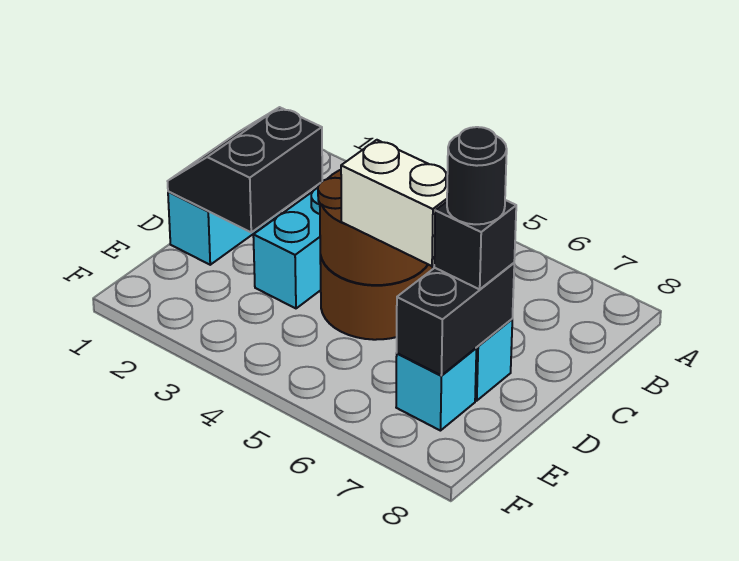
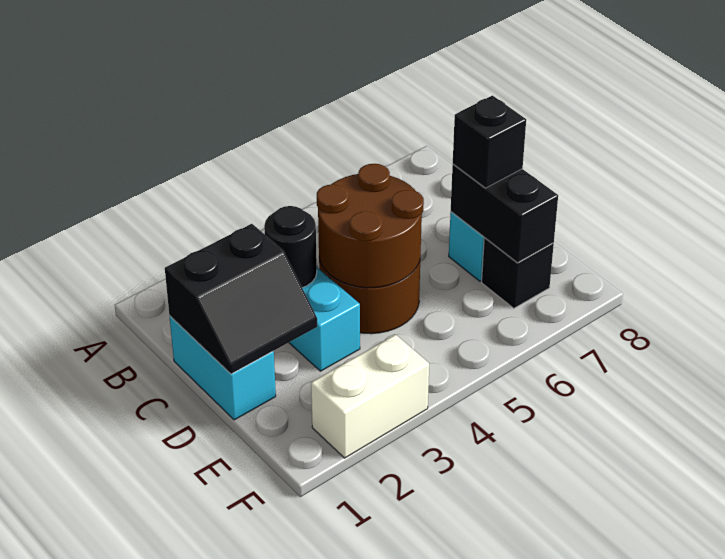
black 2x2 slope [168,107,322,232] -> black 2x2 slope turned to [165,224,317,374]
white 1x2 brick [341,140,448,266] -> white 1x2 brick moved to [311,335,429,458]
black 1x1 round brick [447,127,507,224] -> black 1x1 round brick moved to [264,206,317,287]
cyan 1x1 brick [396,348,476,431] -> black 1x1 brick [482,238,554,308]

